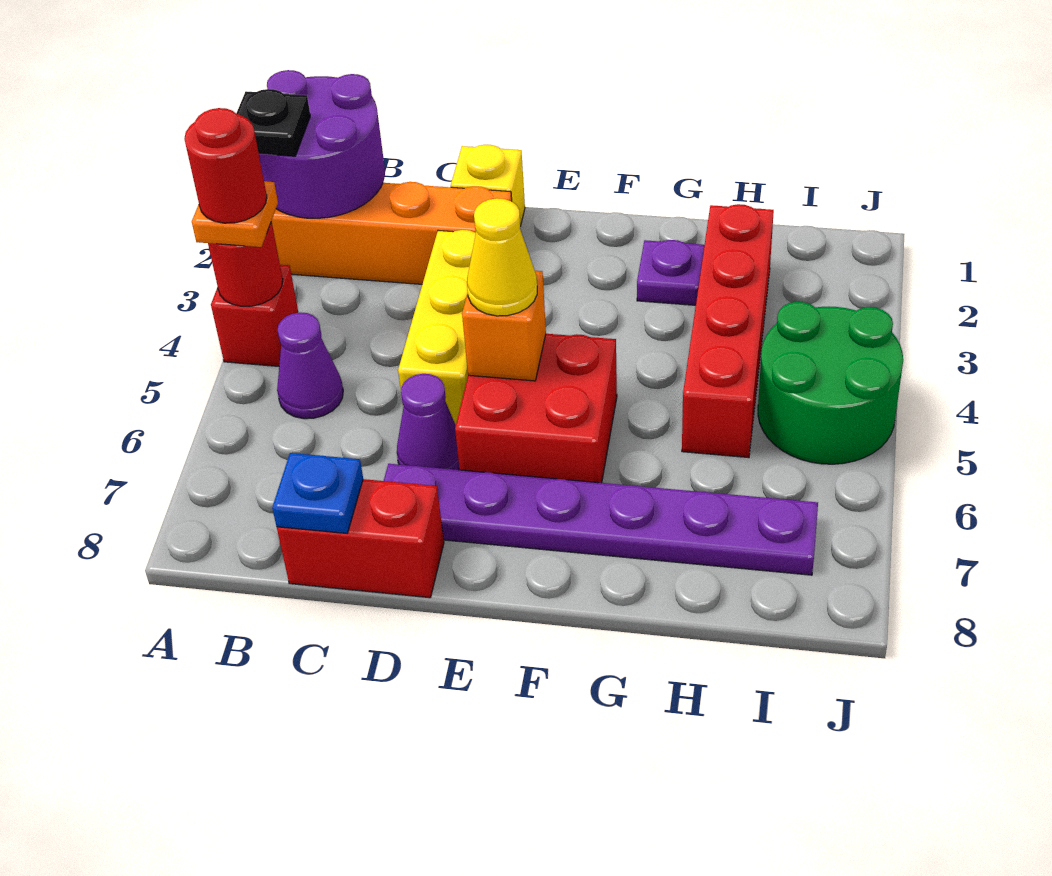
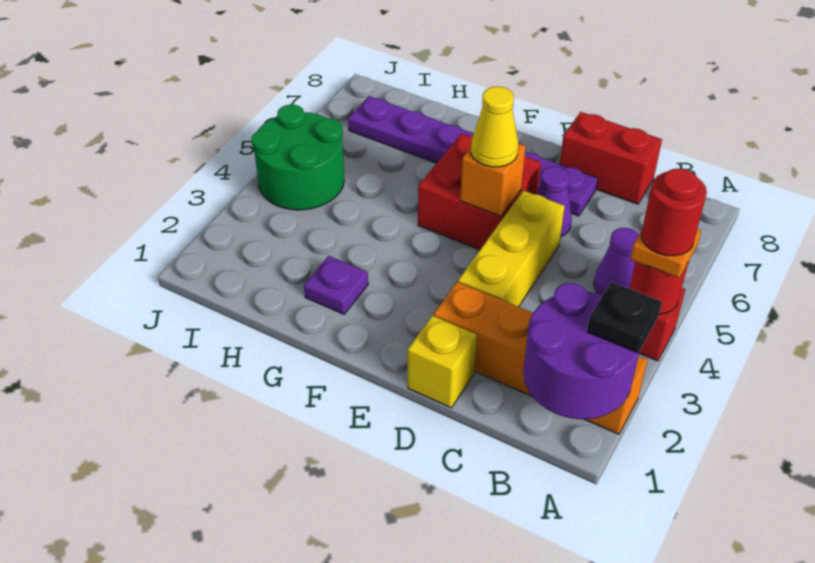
blue 1x1 plate [272,453,363,533] -> none
red 1x4 brick [682,204,774,458] -> none

